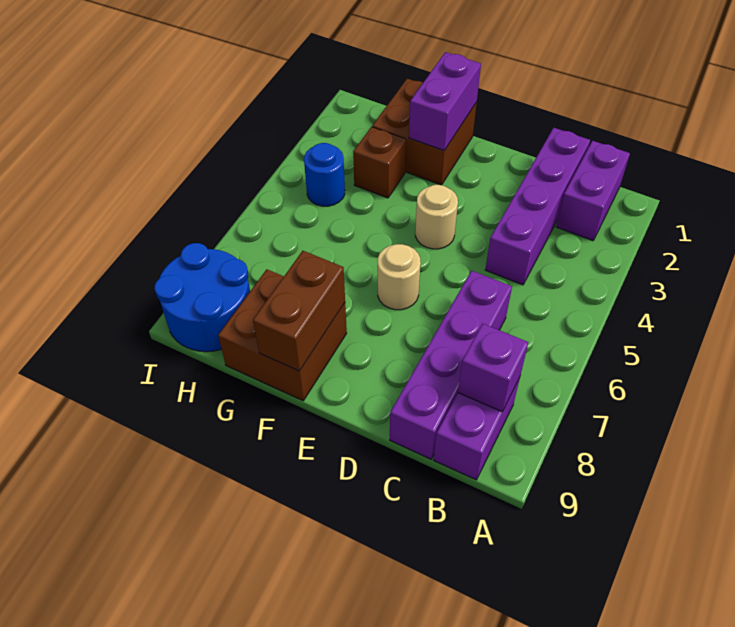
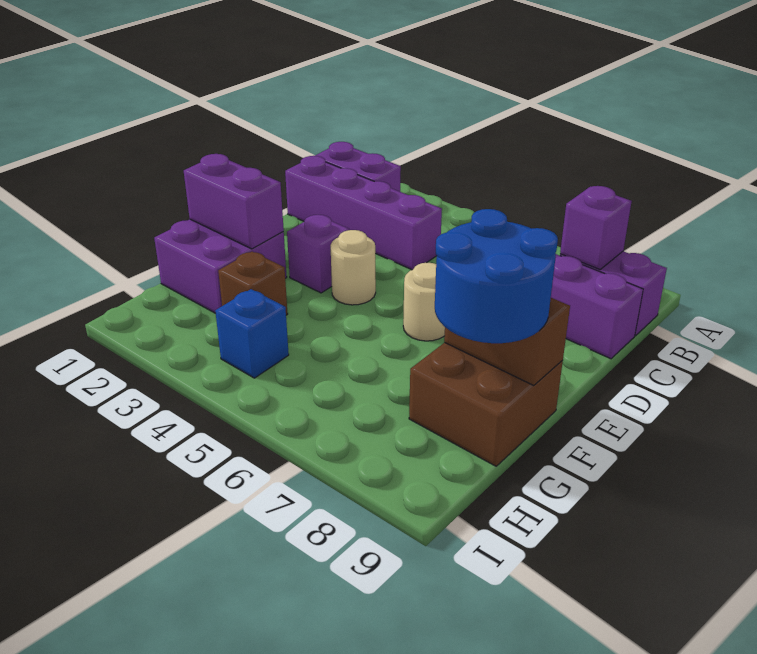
none -> purple 1x1 brick [287,215,349,293]
brown 2x2 brick [372,79,477,185] -> purple 2x2 brick [154,219,287,313]
blue 1x1 round brick [304,143,345,206] -> blue 1x1 brick [215,289,289,378]
blue 2x2 round brick [154,243,250,352] -> blue 2x2 round brick moved to [435,209,558,343]

